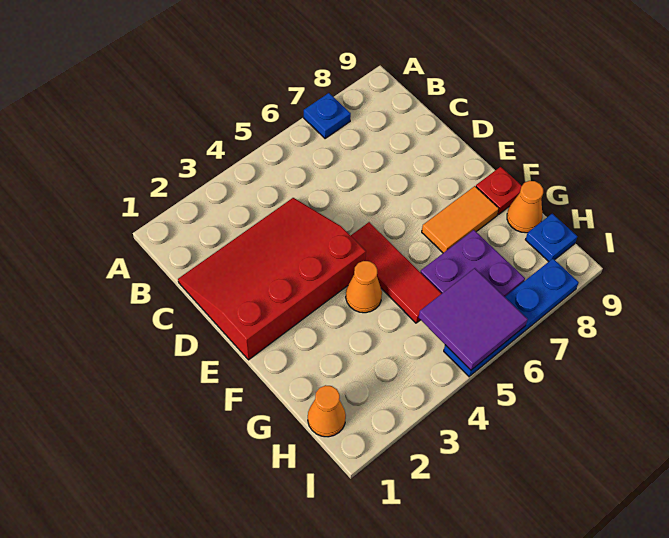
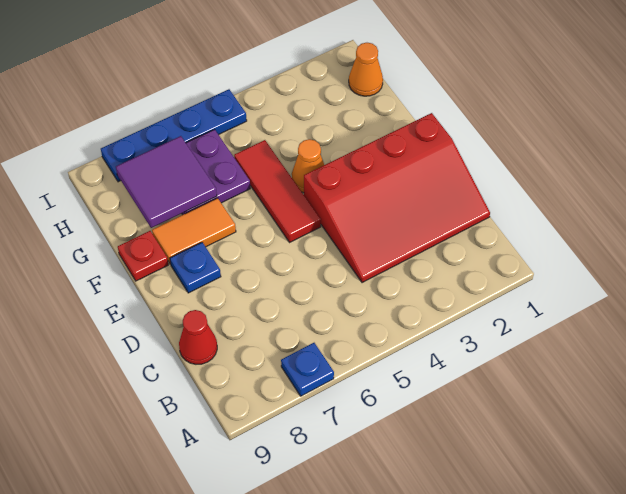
none -> red 1x1 cone [179,310,217,364]
orange 1x1 cone [507,181,543,233] -> none
purple 2x2 tile [419,268,528,370] -> purple 2x2 tile moved to [116,136,217,228]
blue 1x1 plate [525,214,577,262] -> blue 1x1 plate moved to [170,242,221,293]

